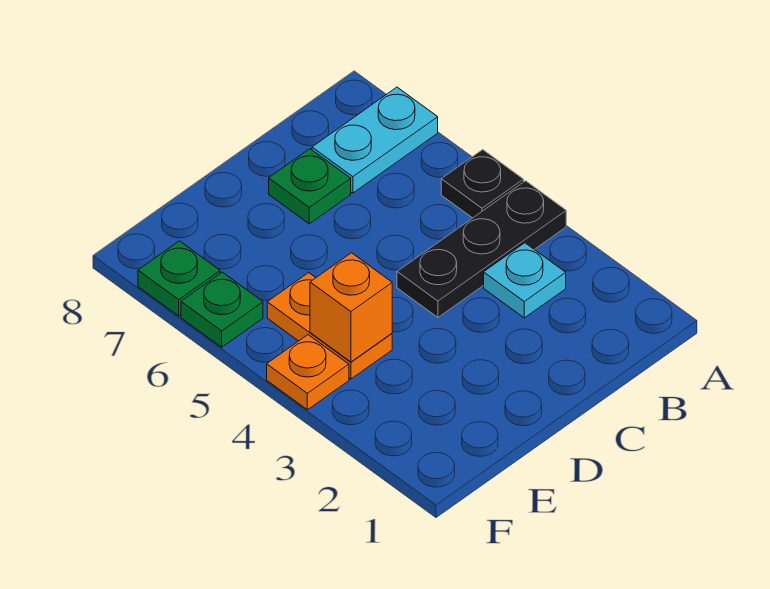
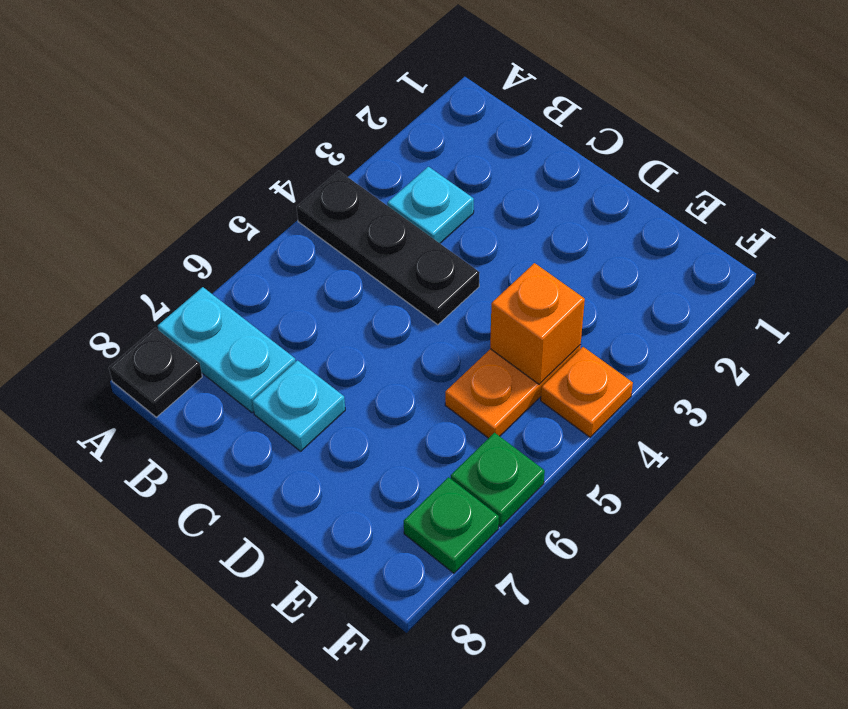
black 1x1 plate [441,150,524,218] -> black 1x1 plate moved to [109,328,202,417]
green 1x1 plate [269,149,351,224] -> cyan 1x1 plate [252,360,345,451]

